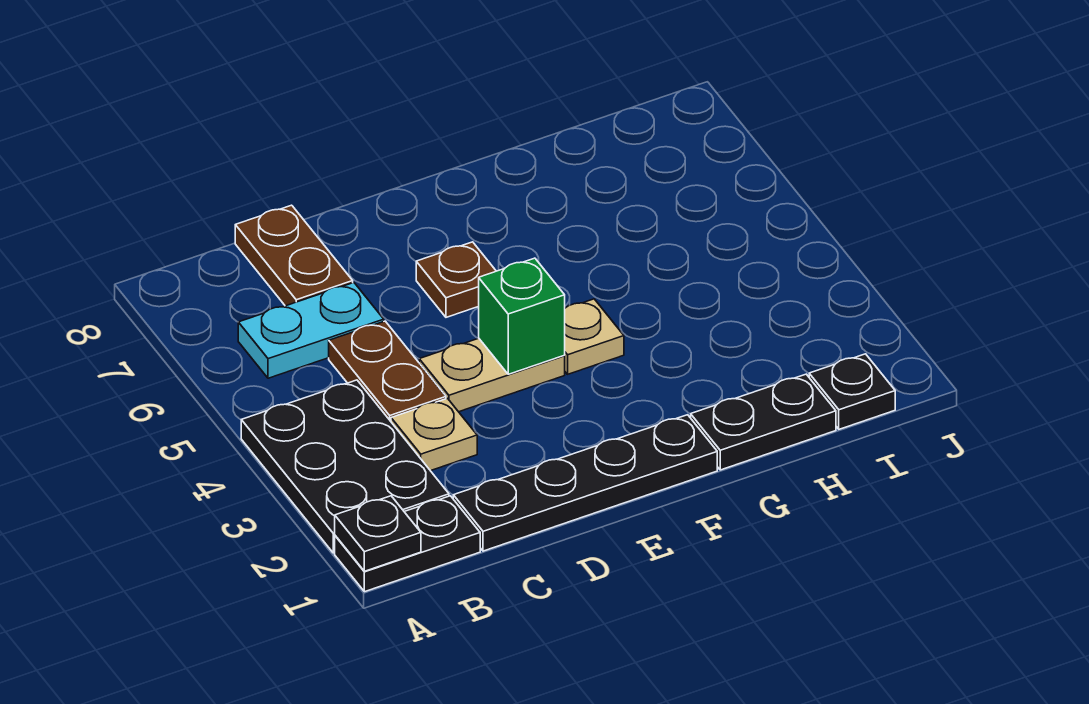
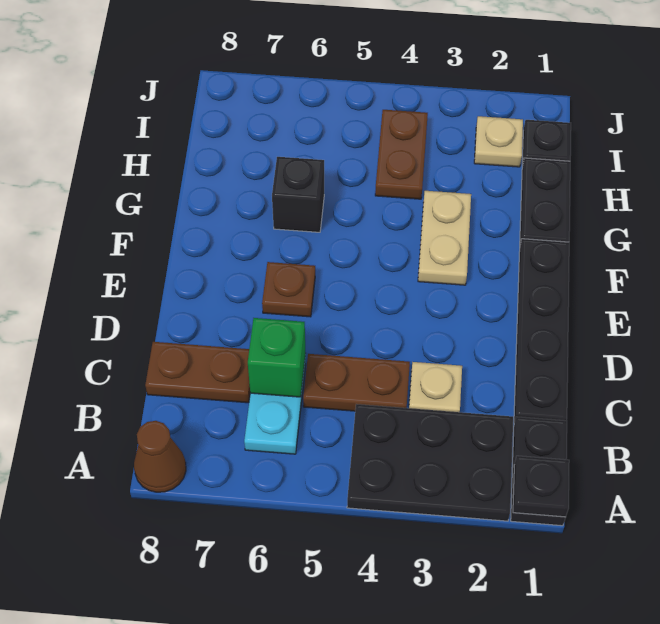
none -> brown 1x1 cone [134,421,186,492]
tan 1x2 plate [419,338,565,412] -> tan 1x2 plate moved to [418,191,471,285]
green 1x1 brick [479,258,565,374] -> green 1x1 brick moved to [248,318,306,397]
tan 1x1 plate [564,299,624,374] -> tan 1x1 plate moved to [474,116,523,167]
none -> black 1x1 brick [272,157,324,232]
none -> brown 1x2 plate [375,110,428,199]

